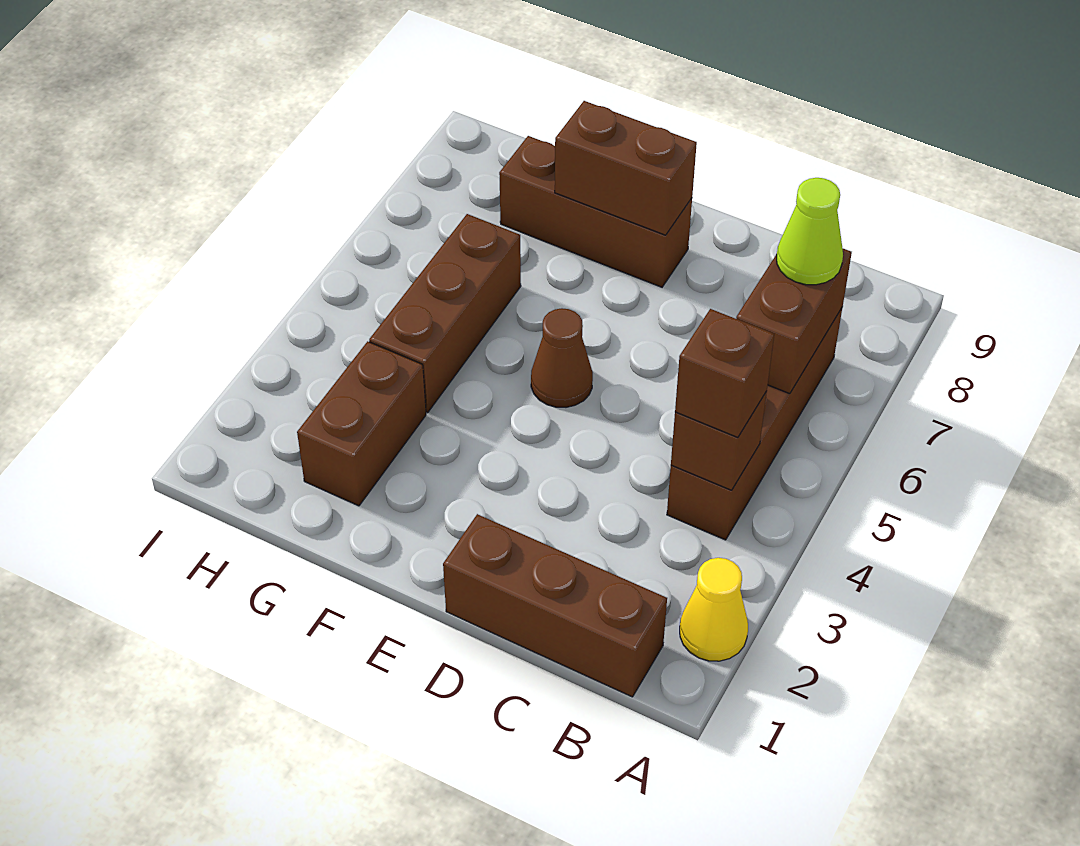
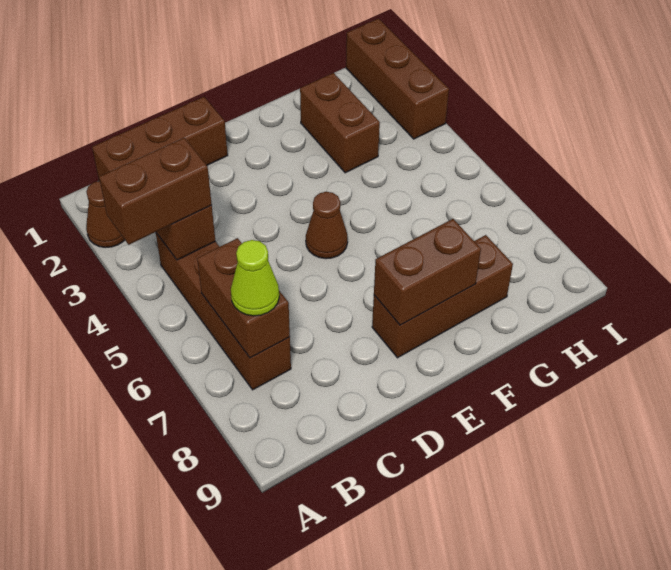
yellow 1x1 cone [680,558,748,661] -> brown 1x1 cone [86,181,125,248]
brown 1x1 brick [675,309,774,438] -> brown 1x2 brick [99,138,212,245]
brown 1x3 brick [369,214,521,413] -> brown 1x3 brick moved to [346,19,449,139]

